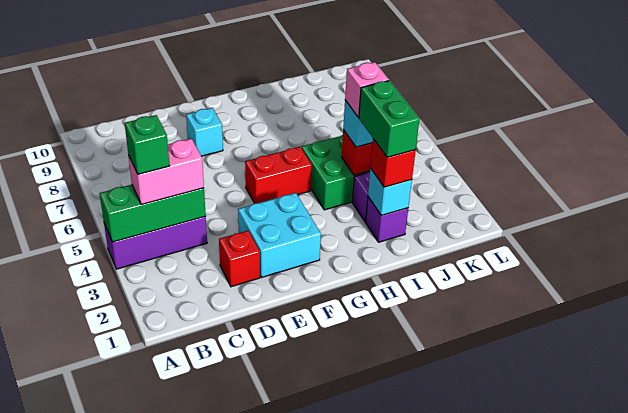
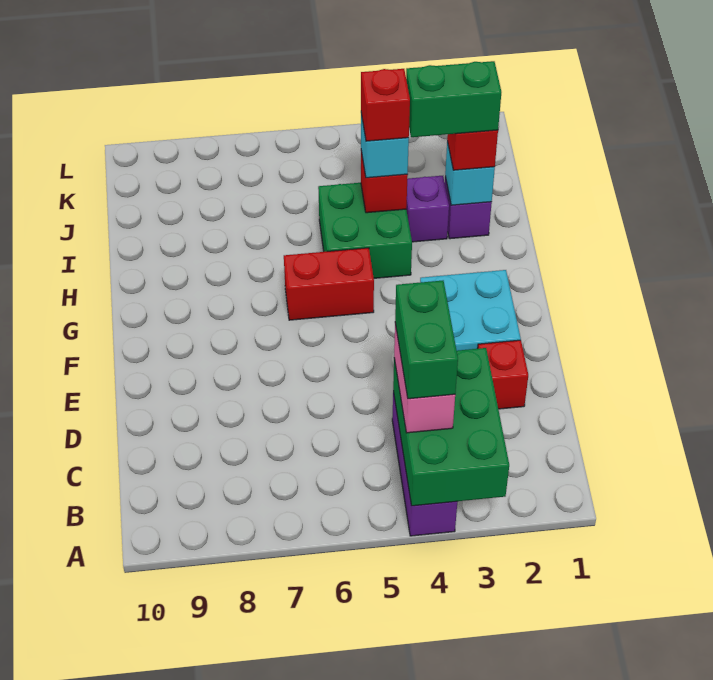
green 1x3 brick [100,185,206,242] -> green 2x3 brick [393,348,509,506]
green 1x1 brick [125,115,170,174] -> green 1x2 brick [395,281,458,399]
cyan 1x1 brick [186,108,223,156] -> none
red 1x2 brick [245,147,312,203] -> red 1x2 brick turned to [284,248,374,320]
pink 1x1 brick [345,62,389,117] -> red 1x1 brick [361,69,410,141]

